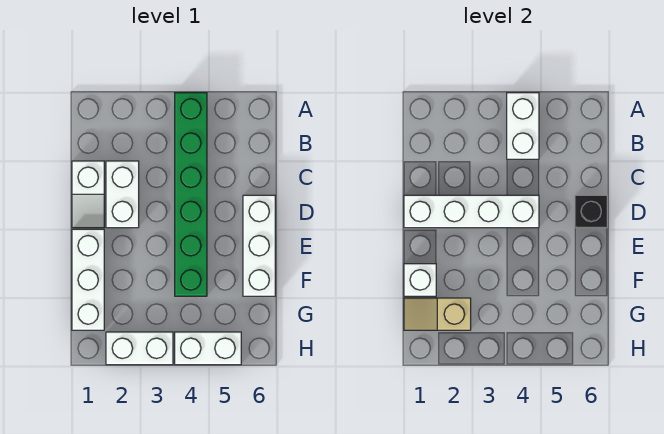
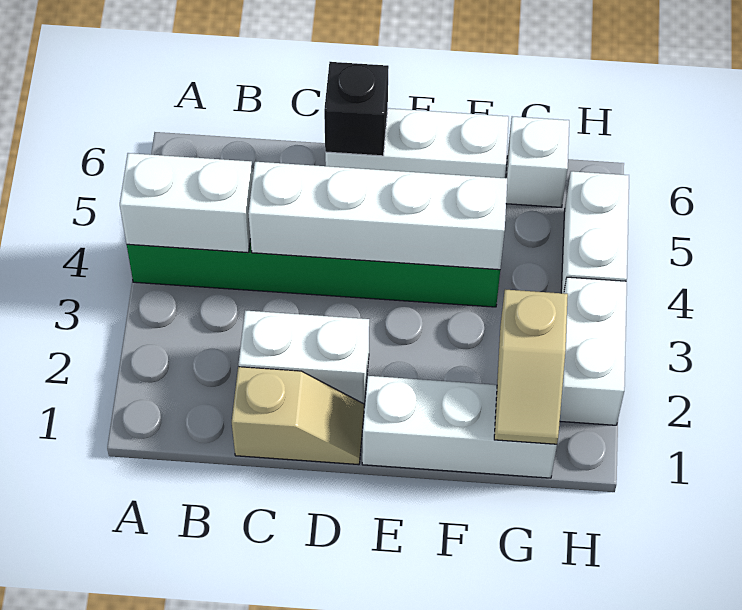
white 1x2 slope [72,161,104,228] -> tan 1x2 slope [232,367,364,465]
white 1x4 brick [404,195,539,228] -> white 1x4 brick turned to [248,162,507,270]
white 1x1 brick [404,264,436,296] -> white 1x1 brick moved to [506,117,569,208]

